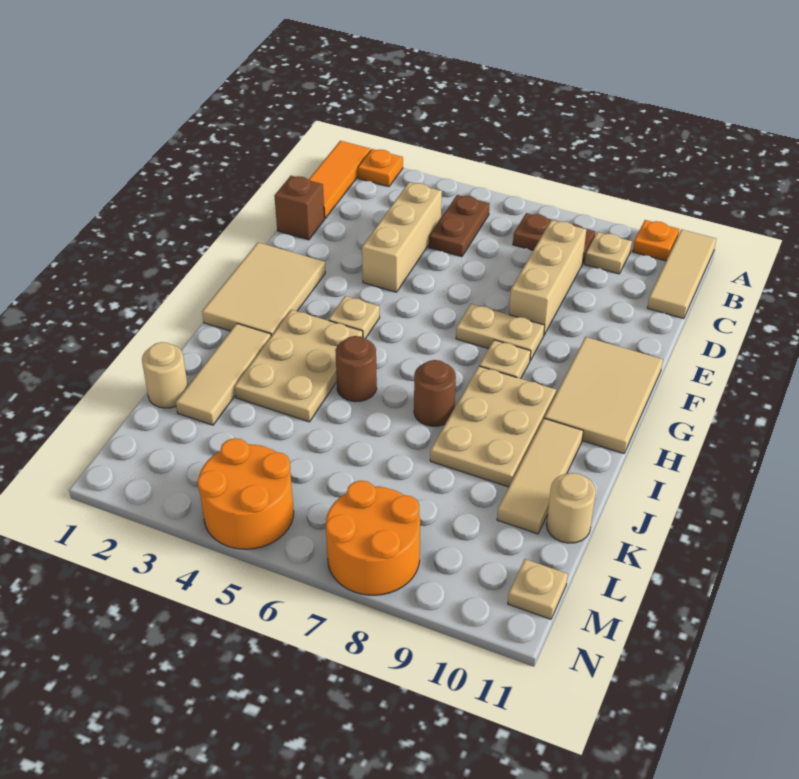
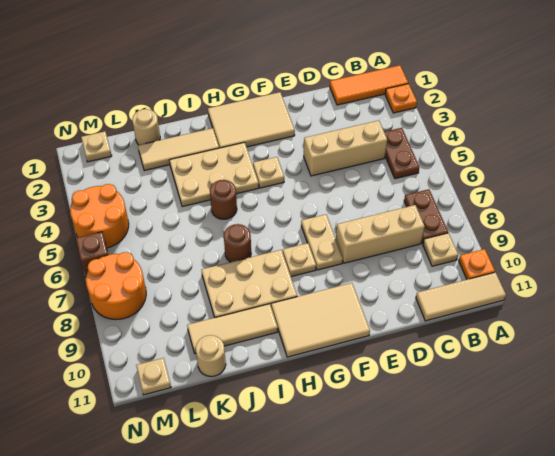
brown 1x2 plate [429,195,490,257] -> brown 1x2 plate turned to [384,128,420,179]
brown 1x1 brick [274,176,325,240] -> brown 1x1 brick moved to [76,232,108,276]
none -> tan 1x1 plate [81,131,112,162]

